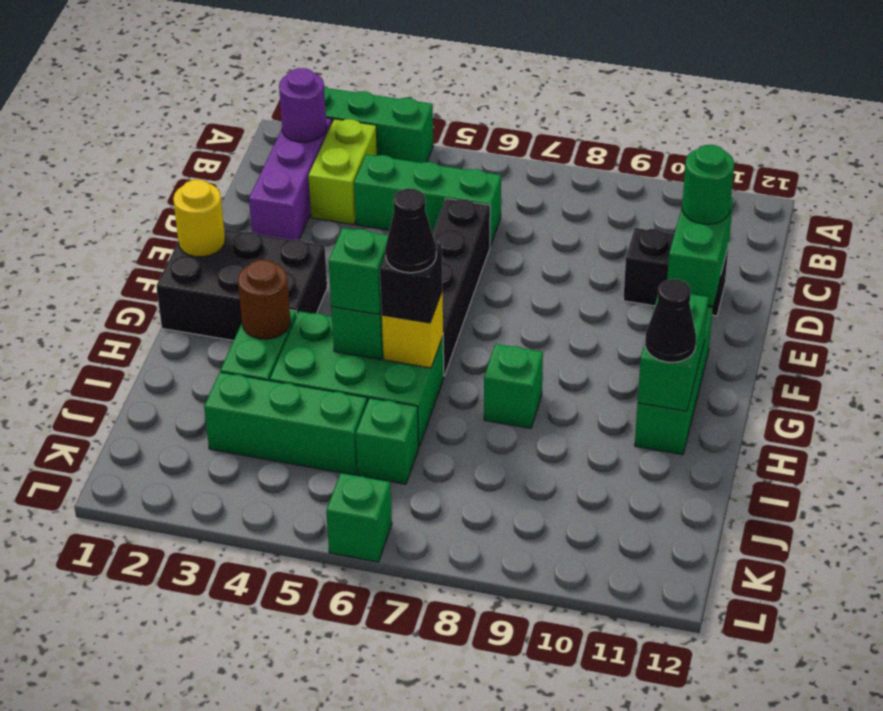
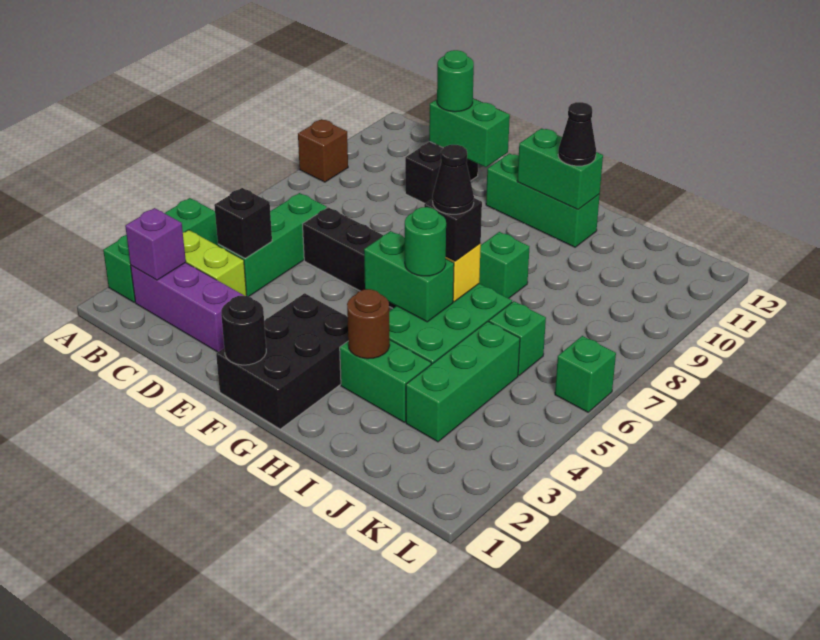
none -> brown 1x1 brick [298,119,348,182]
purple 1x1 round brick [279,68,326,142] -> purple 1x1 brick [125,208,186,280]
none -> black 1x1 brick [214,188,272,259]
yellow 1x1 round brick [173,180,225,257] -> black 1x1 round brick [221,296,266,365]
green 1x1 brick [329,228,388,314] -> green 1x1 round brick [405,207,446,276]

